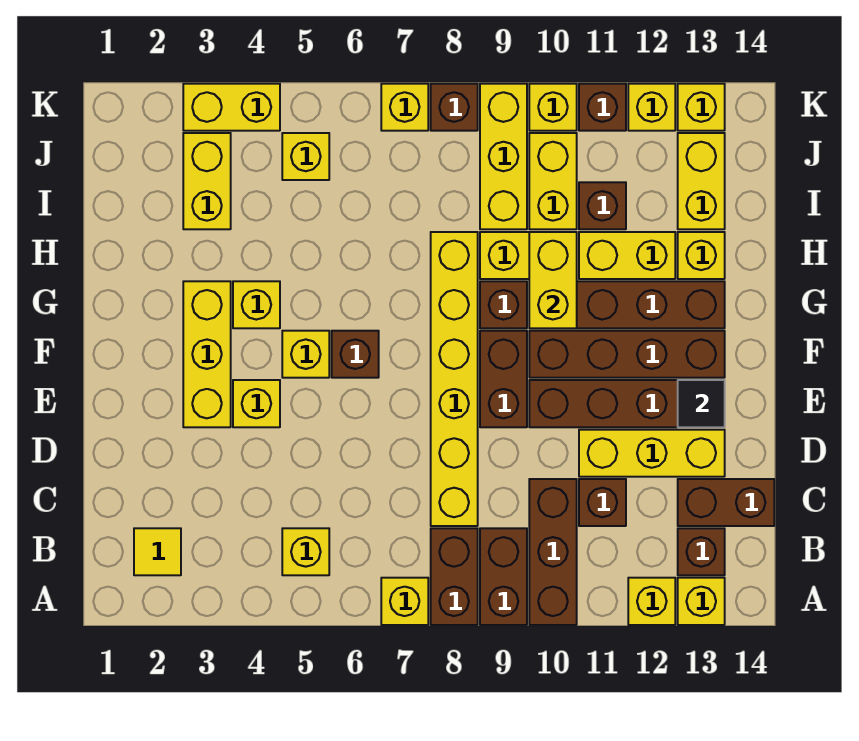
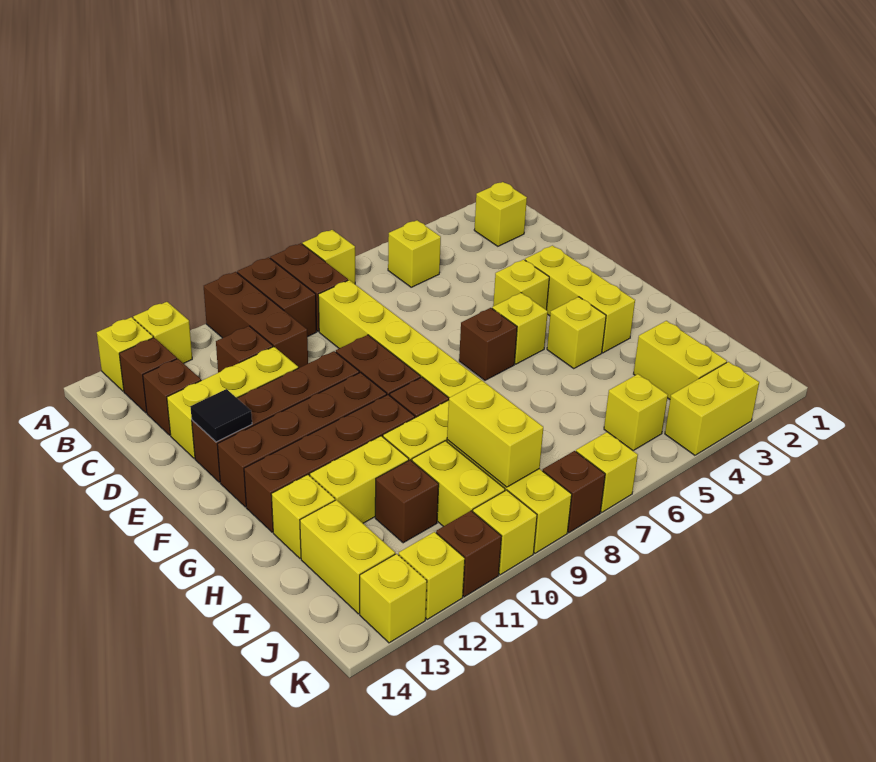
yellow 1x1 tile [134,528,181,575] -> yellow 1x1 brick [474,182,527,246]
brown 1x2 brick [678,479,774,526] -> brown 1x1 brick [143,359,201,435]
yellow 1x2 brick [529,232,577,328] -> yellow 1x2 brick moved to [447,381,543,487]

